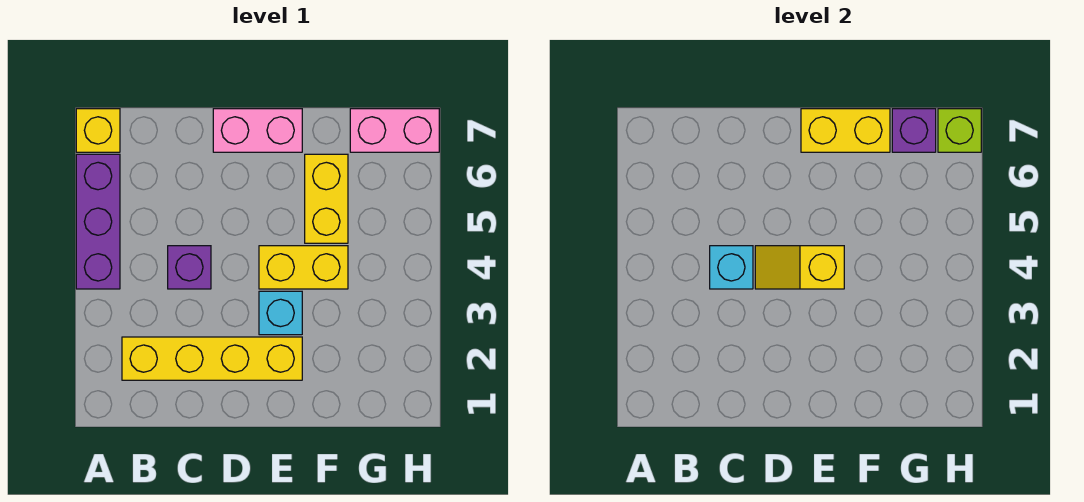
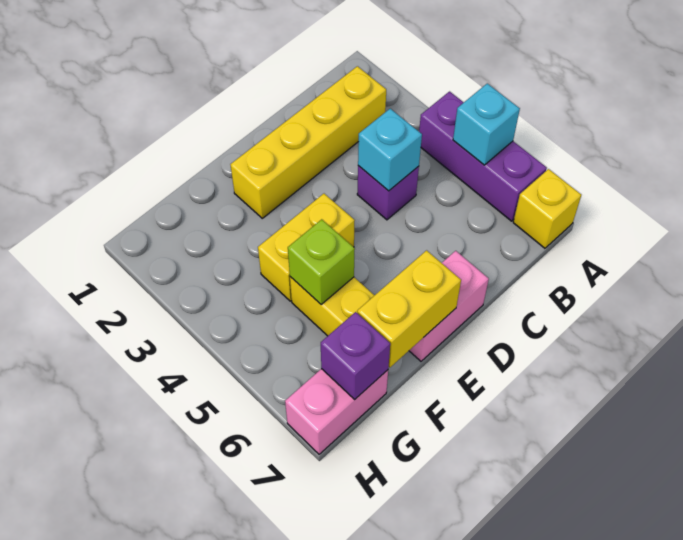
yellow 1x2 slope [755,246,844,289] -> none
cyan 1x1 brick [259,291,302,335] -> cyan 1x1 brick moved to [453,84,520,165]
lime 1x1 brick [938,109,981,152] -> lime 1x1 brick moved to [288,219,355,304]

